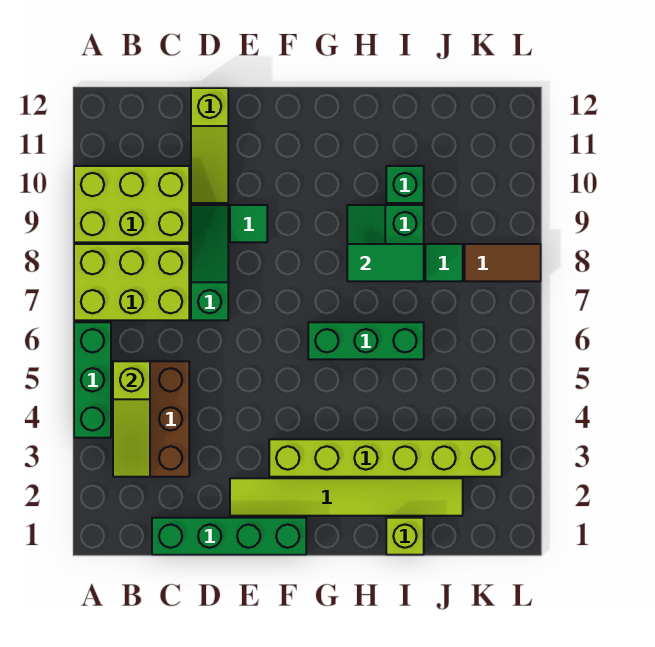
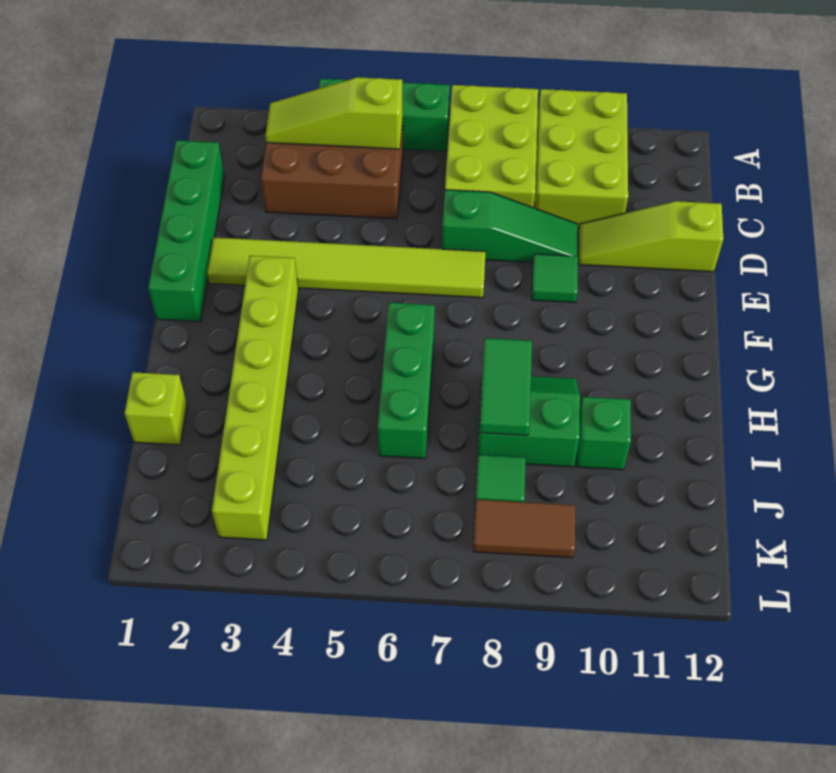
lime 1x6 tile [230,478,463,516] -> lime 1x6 tile turned to [207,237,486,298]
brown 1x2 tile [465,244,541,281] -> brown 1x2 tile turned to [473,499,575,558]

